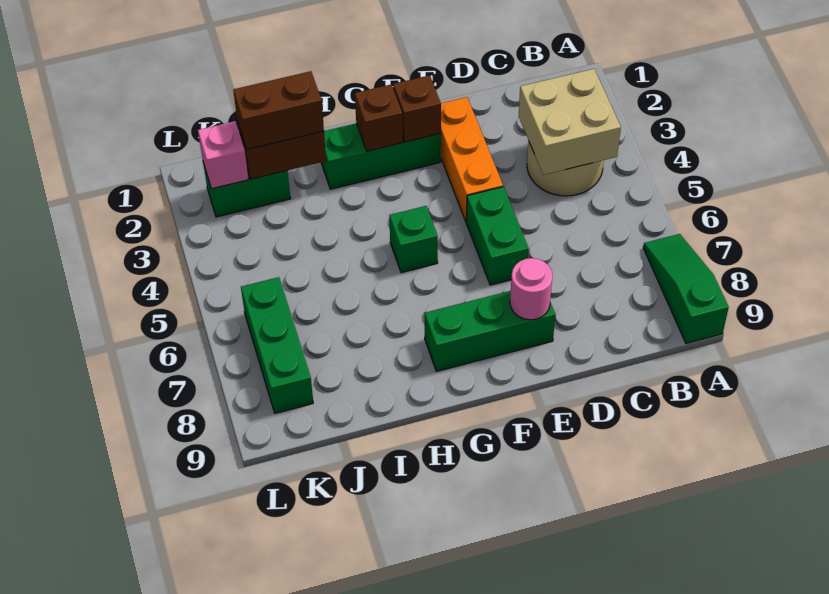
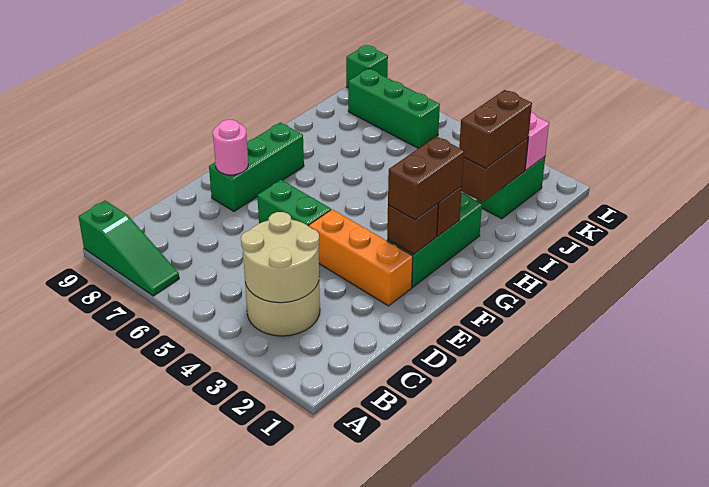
tan 2x2 brick [519,69,621,175] -> tan 2x2 round brick [241,212,319,303]
none -> brown 1x2 brick [388,136,464,220]
green 1x1 brick [389,206,438,273] -> green 1x1 brick moved to [346,45,388,88]

